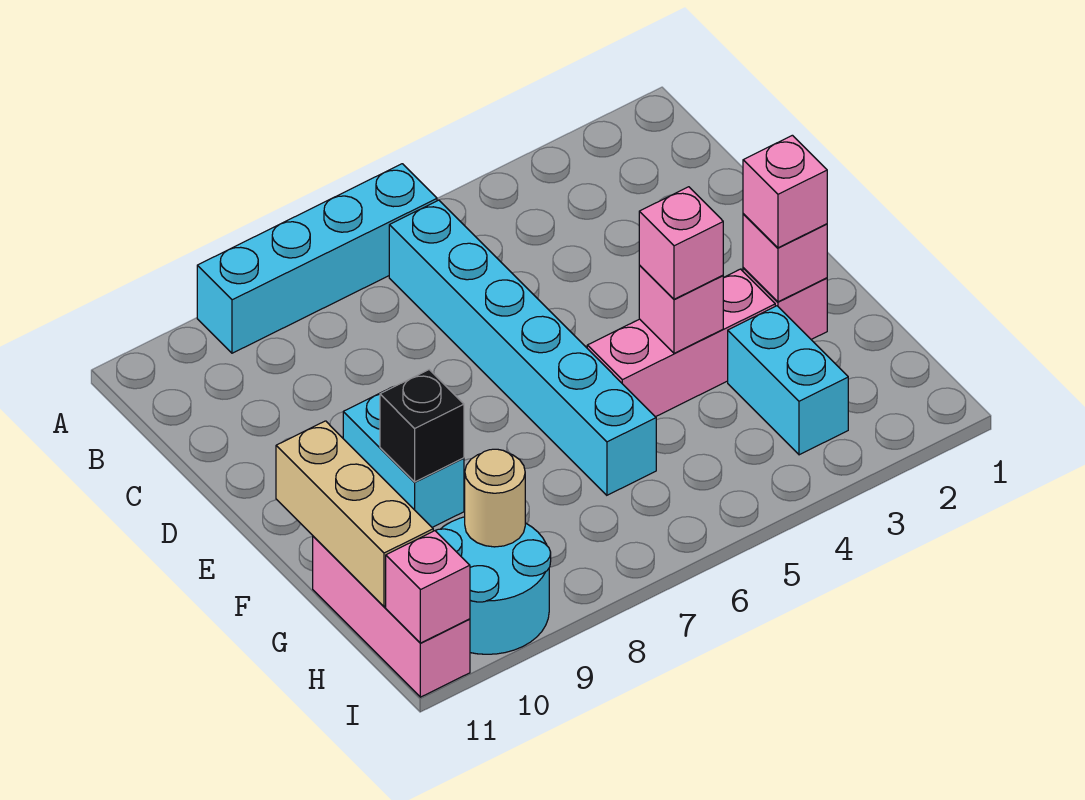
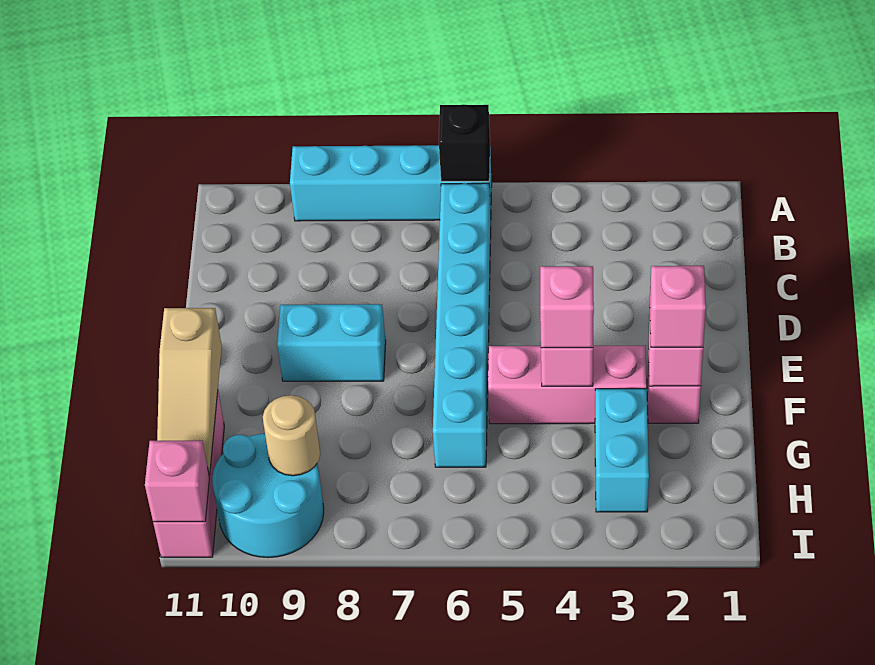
cyan 1x2 brick [343,387,464,527] -> cyan 1x2 brick turned to [277,304,386,381]
black 1x1 brick [380,370,464,482] -> black 1x1 brick moved to [439,104,490,181]
tan 1x3 brick [276,421,433,606] -> tan 1x3 slope [157,308,222,475]

